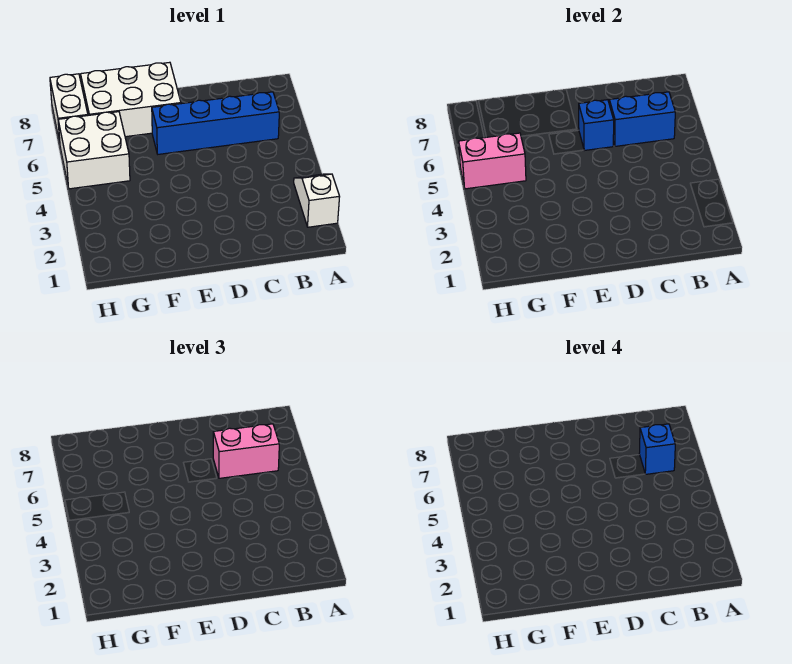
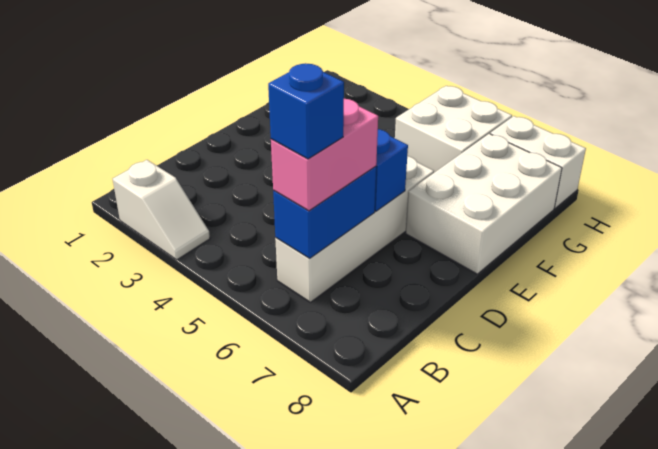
blue 1x4 brick [152,92,279,154] -> white 1x4 brick [275,156,434,302]
pink 1x2 brick [459,133,526,189] -> none

